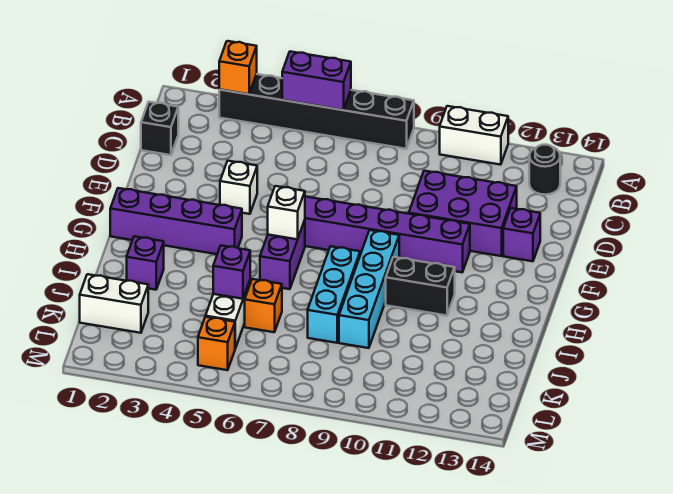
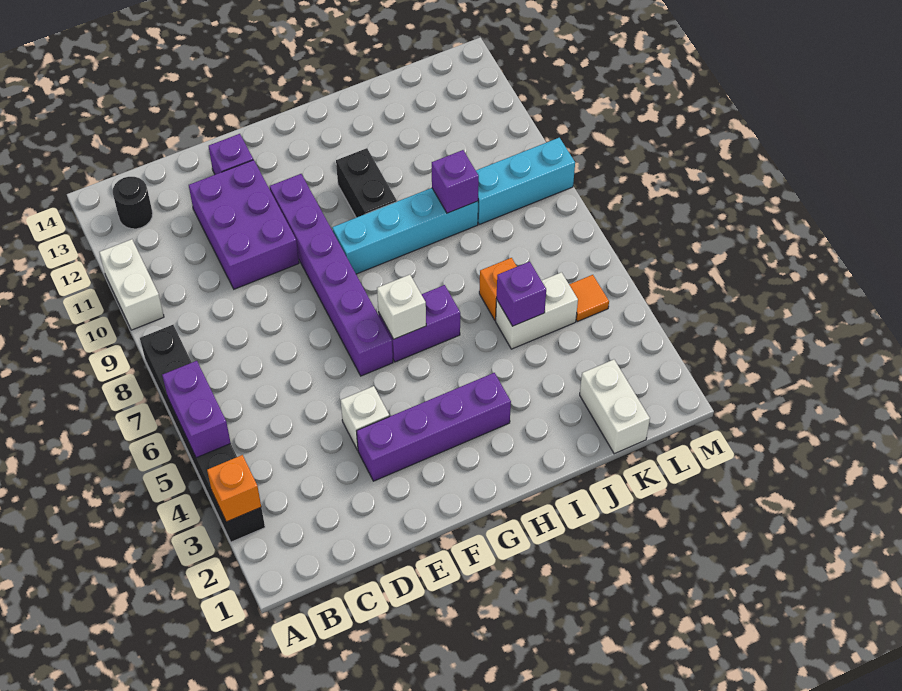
black 1x1 brick [141,102,178,155] -> none
purple 1x4 brick [110,188,242,254] -> purple 1x4 brick turned to [357,373,511,481]
cyan 1x3 brick [308,246,360,343] -> cyan 1x3 brick moved to [476,138,575,224]
purple 1x1 brick [127,236,164,290] -> purple 1x1 brick moved to [432,150,479,213]
orange 1x1 brick [198,317,235,370] -> orange 1x1 tile [569,275,609,322]

